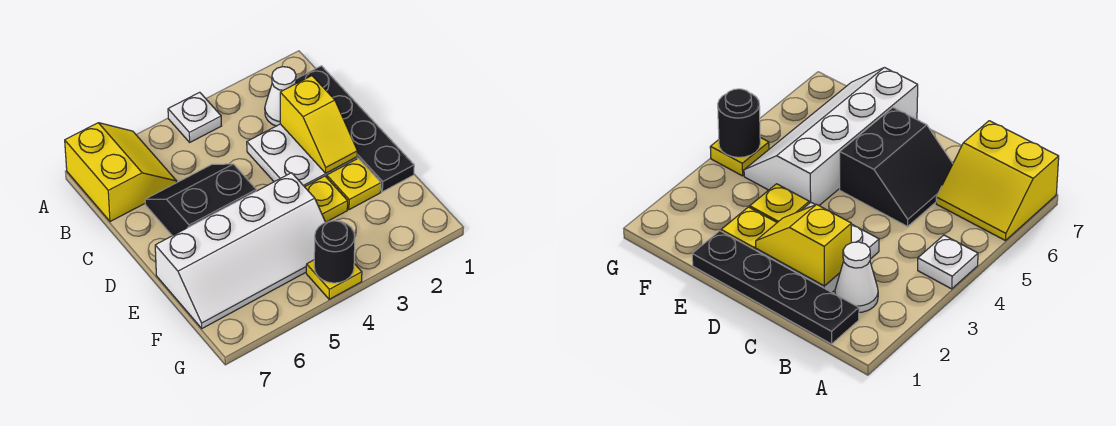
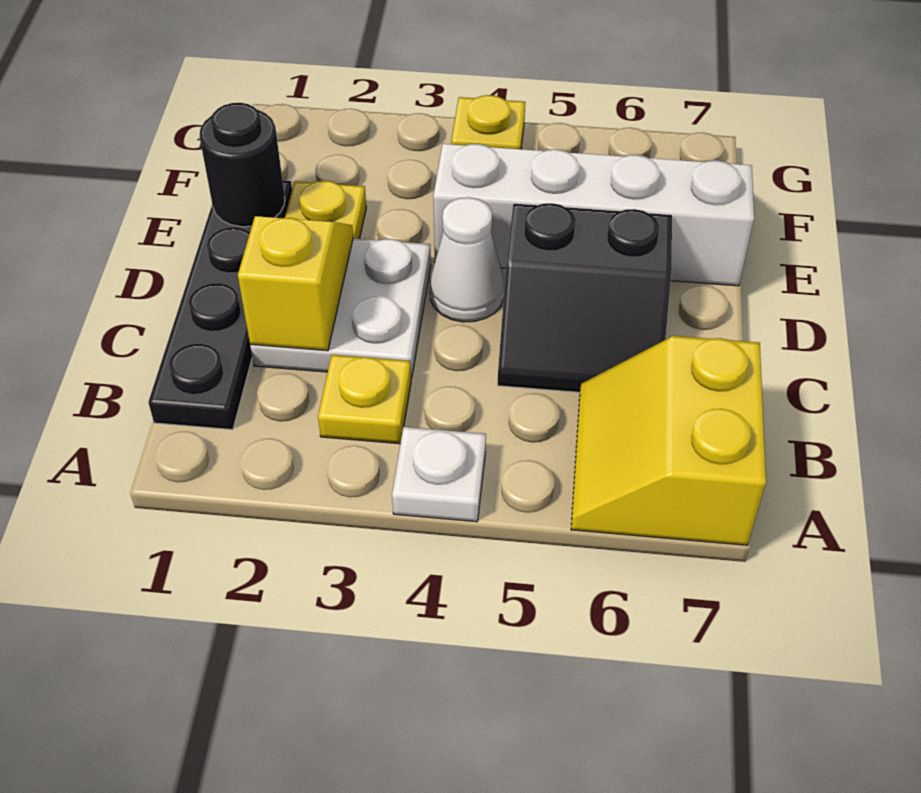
white 1x1 cone [265,67,296,126] -> white 1x1 cone moved to [430,197,504,322]
yellow 1x1 plate [305,176,348,222] -> yellow 1x1 plate moved to [318,355,411,444]
black 1x1 round brick [314,221,355,283] -> black 1x1 round brick moved to [200,103,285,227]

